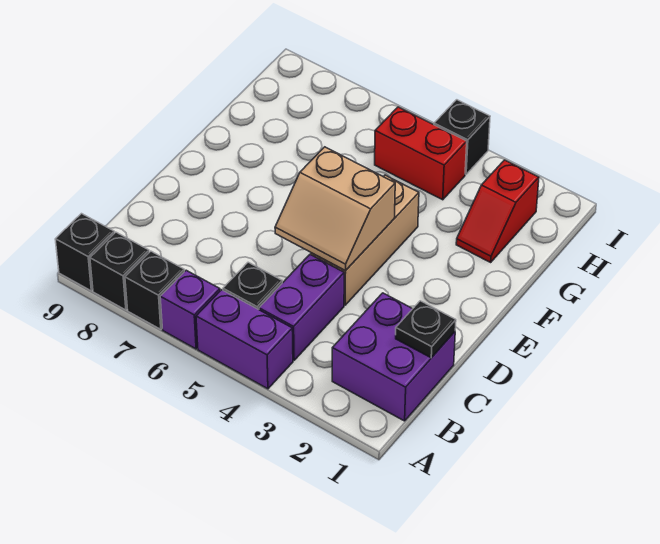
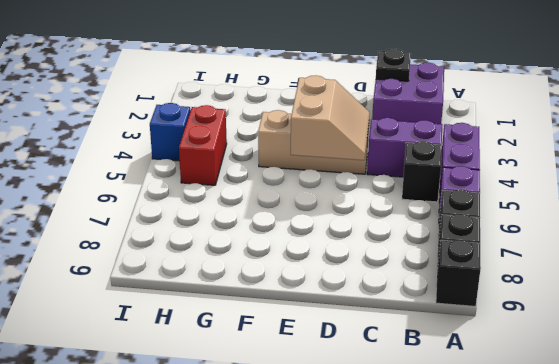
red 1x2 slope [456,160,539,262] -> none
black 1x1 brick [434,100,490,174] -> blue 1x1 brick [150,103,190,161]

